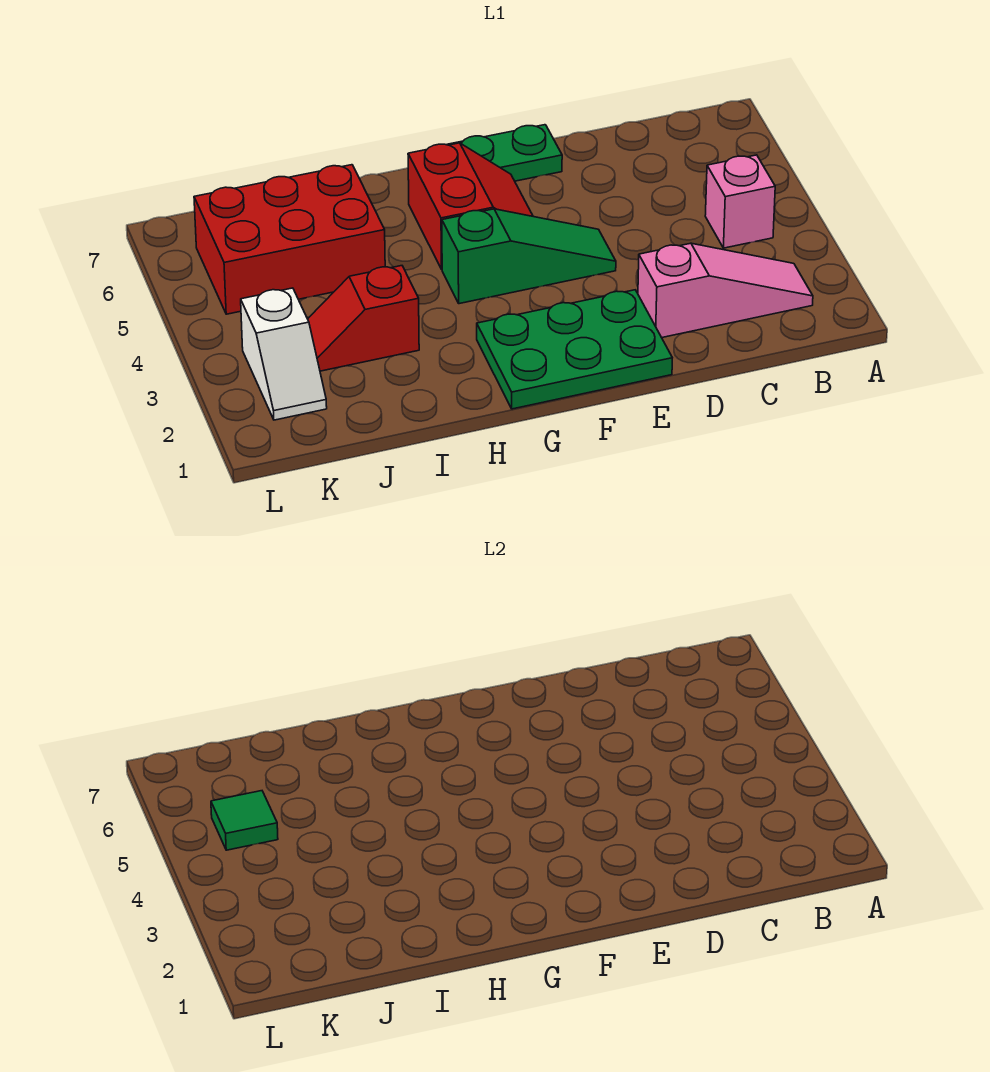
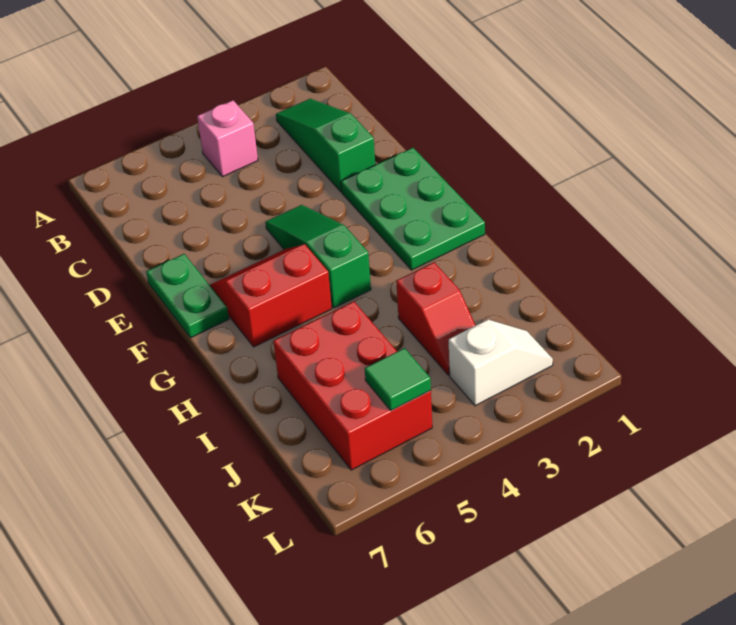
pink 1x3 slope [638,243,813,338] -> green 1x3 slope [276,99,375,192]

